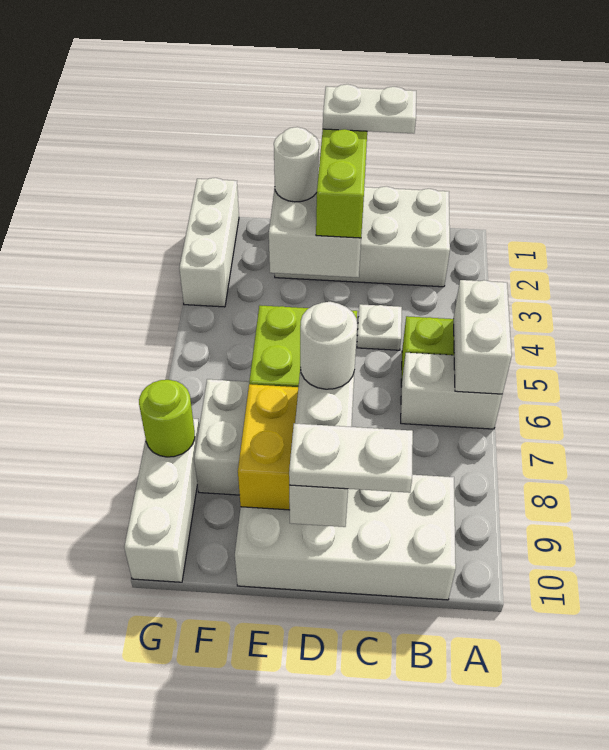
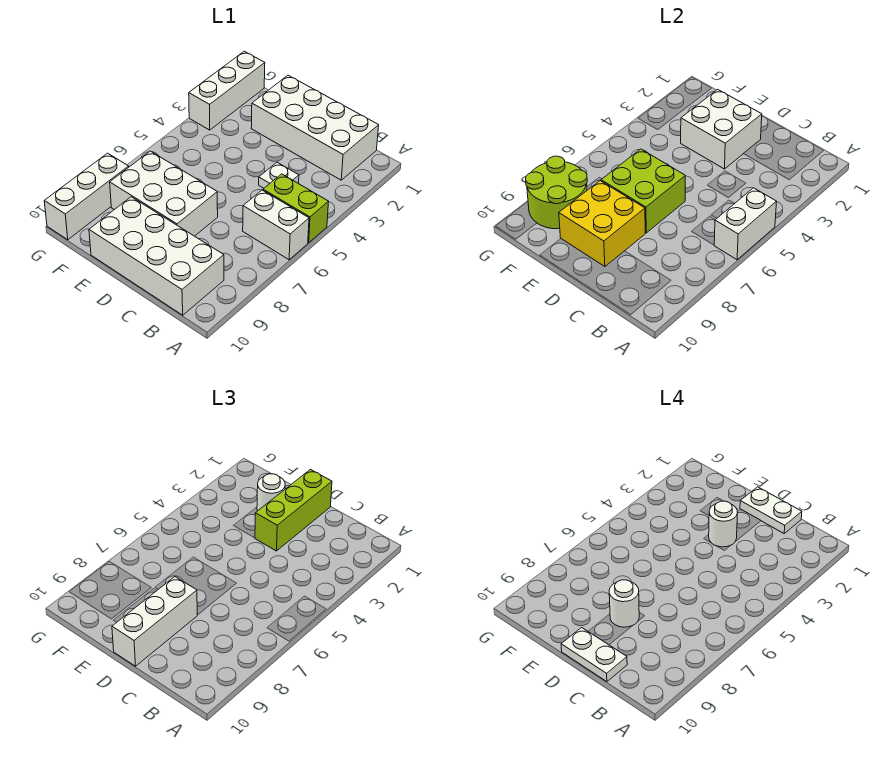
none -> white 1x1 round brick [709,501,738,547]
lime 1x1 round brick [139,380,195,457] -> lime 2x2 round brick [526,156,587,229]

